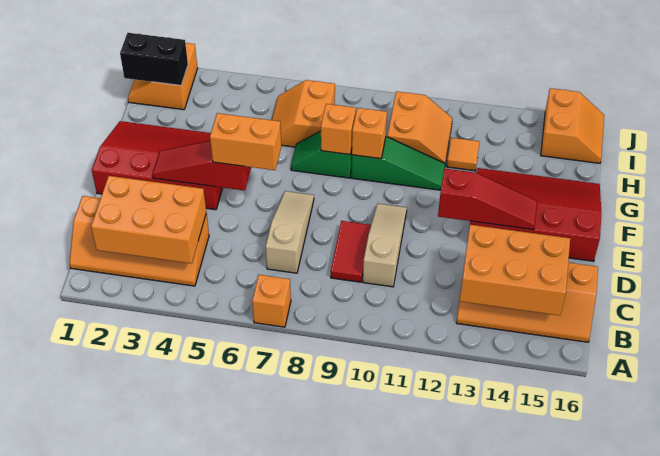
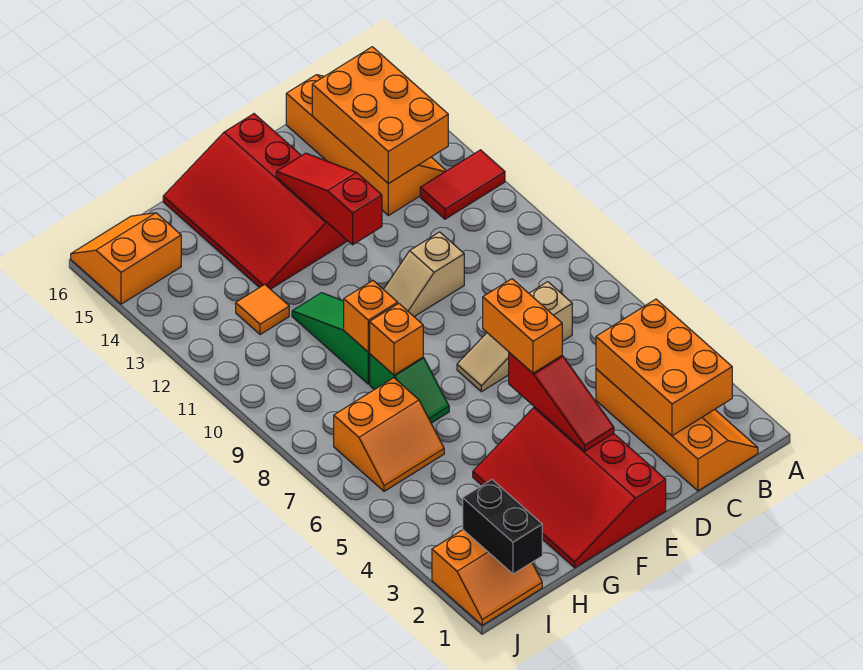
orange 1x1 brick [252,275,291,327] -> none
red 1x2 tile [331,221,371,282] -> red 1x2 tile moved to [420,150,505,219]
tan 1x3 slope [363,204,407,287] -> tan 1x2 slope [383,232,464,317]
orange 2x2 slope [387,91,453,164] -> none

